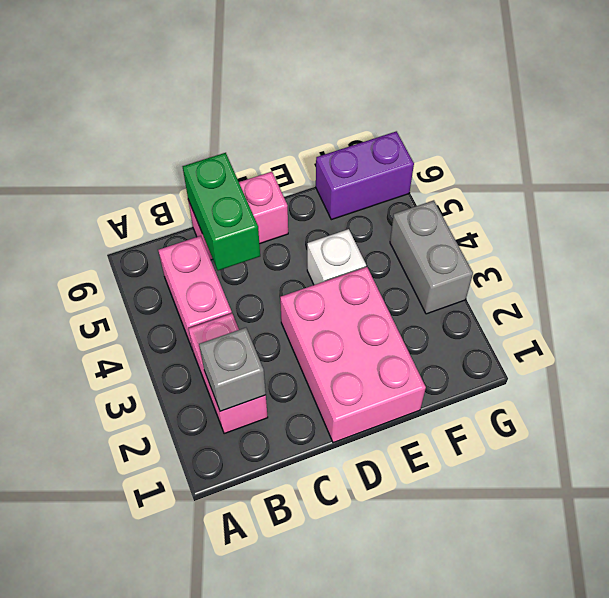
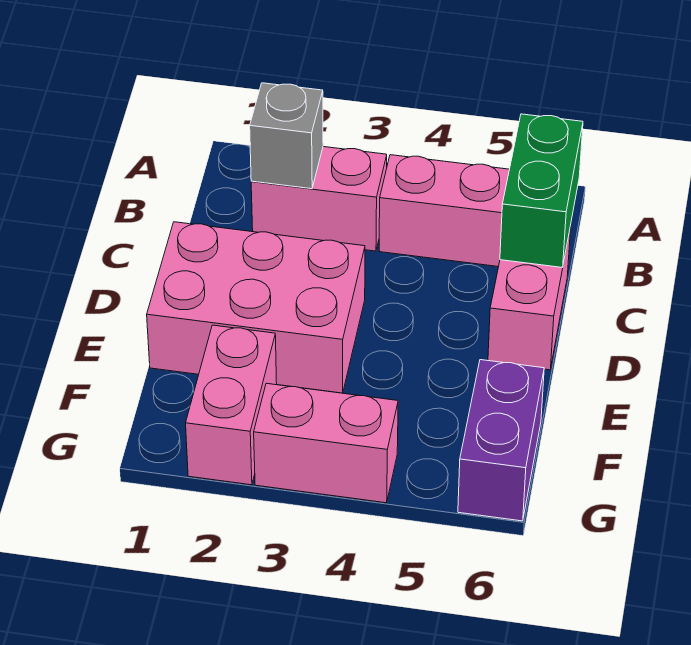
green 1x2 brick [182,153,260,271] -> green 1x2 brick turned to [500,114,583,268]
white 1x1 brick [307,229,366,285] -> none
none -> pink 1x2 brick [186,325,277,485]
grey 1x2 brick [390,200,473,314] -> pink 1x2 brick [254,383,398,503]

